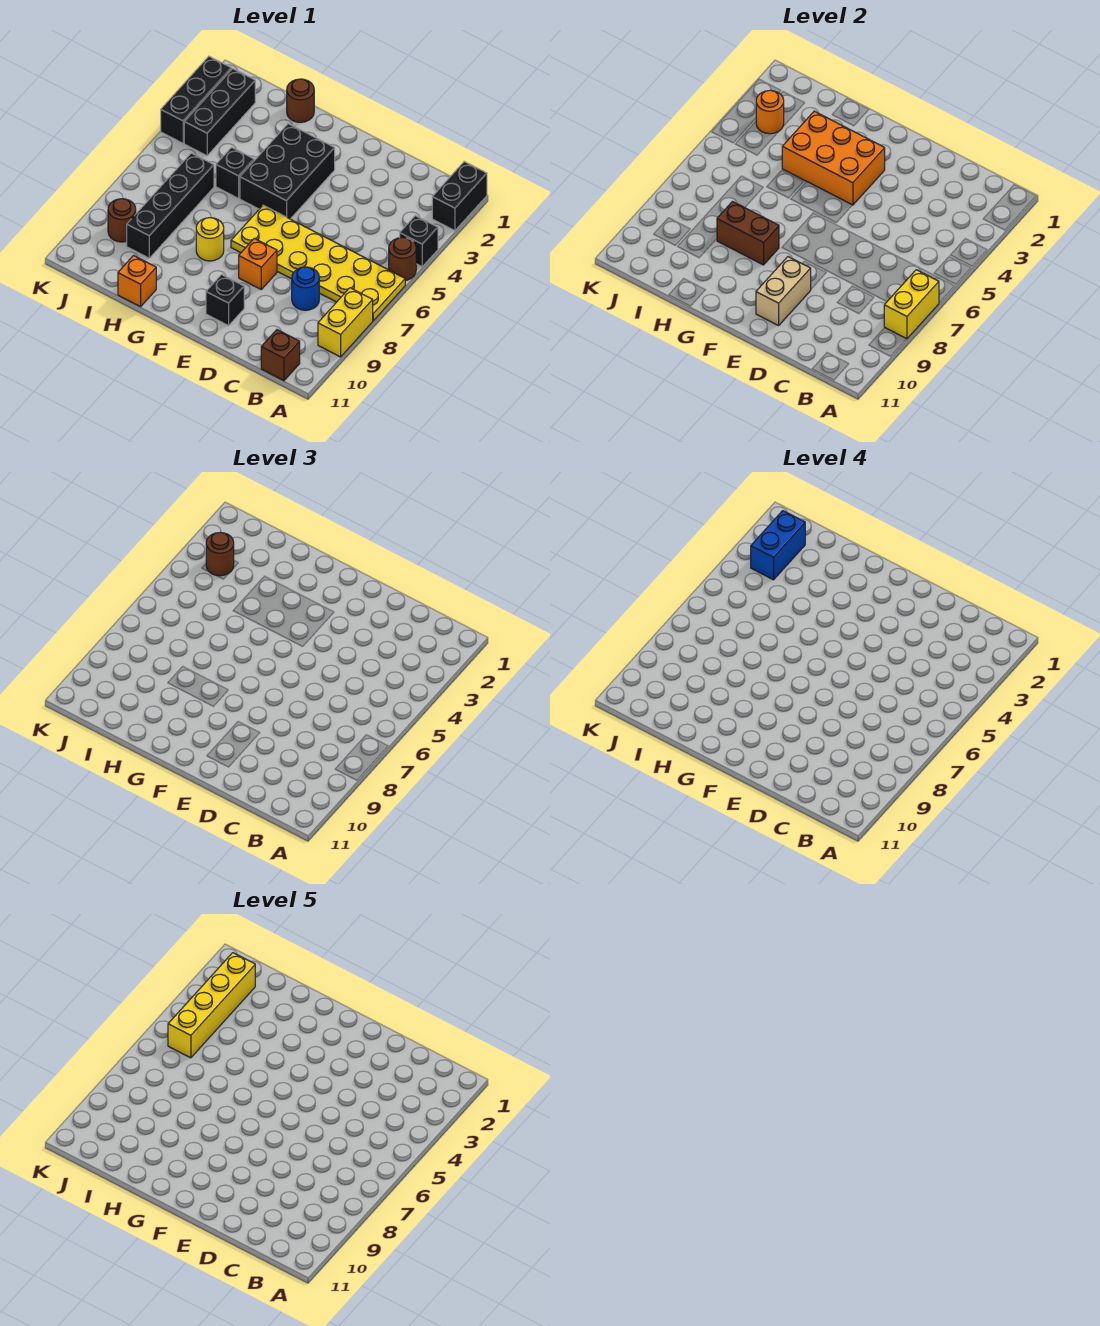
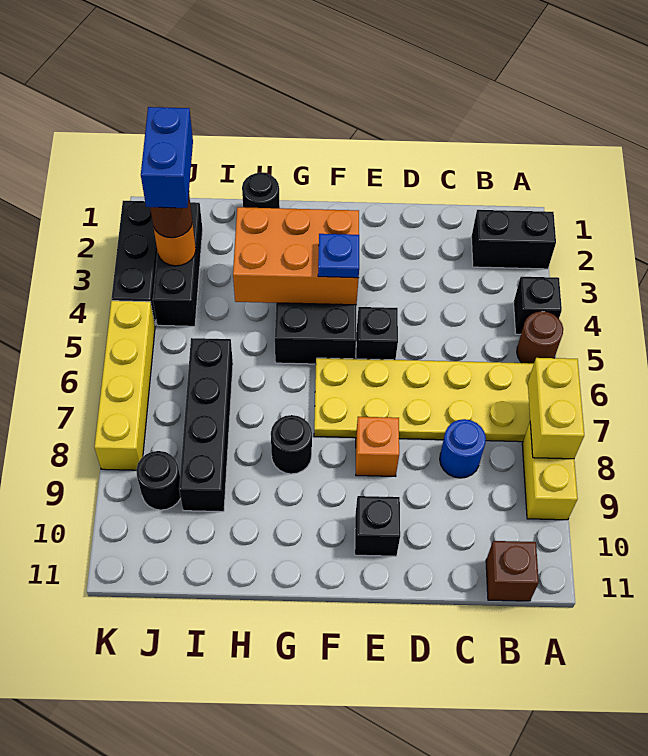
black 1x2 brick [432,162,487,231] -> black 1x2 brick turned to [471,210,556,269]
tan 1x2 brick [756,257,811,326] -> none
none -> blue 1x1 plate [318,234,359,278]
yellow 1x1 round brick [196,218,224,261] -> black 1x1 round brick [271,415,312,474]
brown 1x2 brick [717,202,779,265] -> none
brown 1x1 round brick [287,79,314,122] -> black 1x1 round brick [242,173,280,208]
black 1x1 brick [216,147,254,198] -> black 1x1 brick moved to [356,307,398,360]
orange 1x1 brick [118,256,156,307] -> none
yellow 1x4 brick [168,953,255,1058] -> yellow 1x4 brick moved to [94,301,155,470]
brown 1x1 round brick [108,199,136,242] -> black 1x1 round brick [136,451,181,510]

